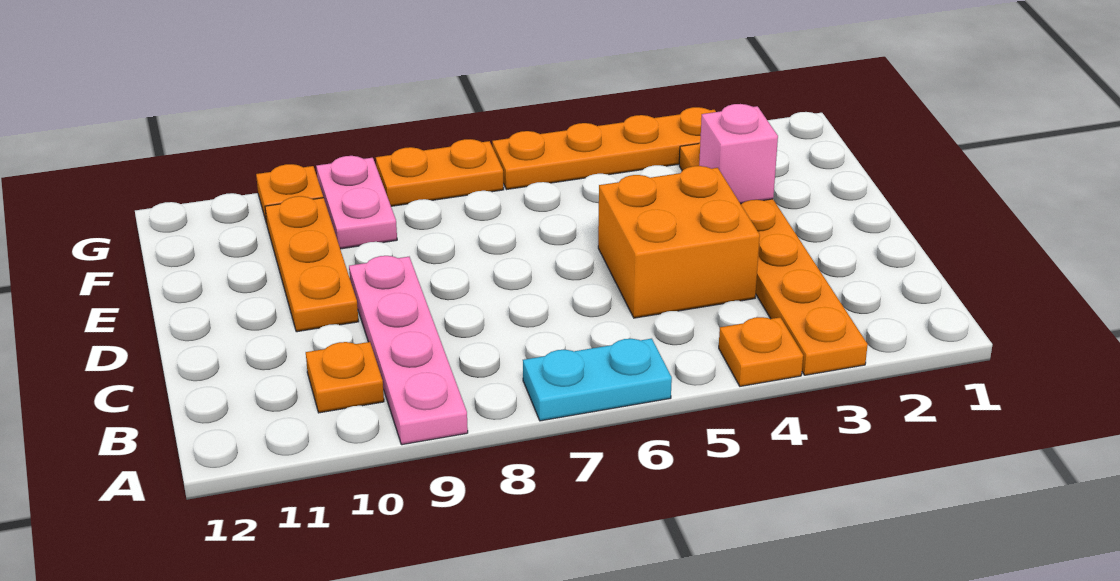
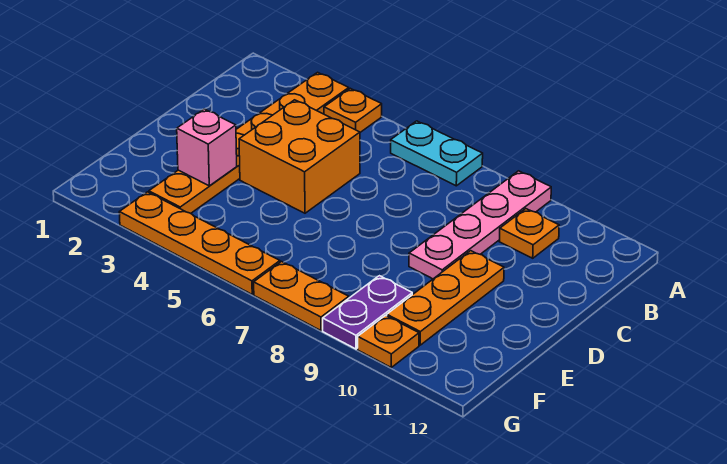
pink 1x2 plate [316,156,397,249] -> purple 1x2 plate [323,276,412,349]

